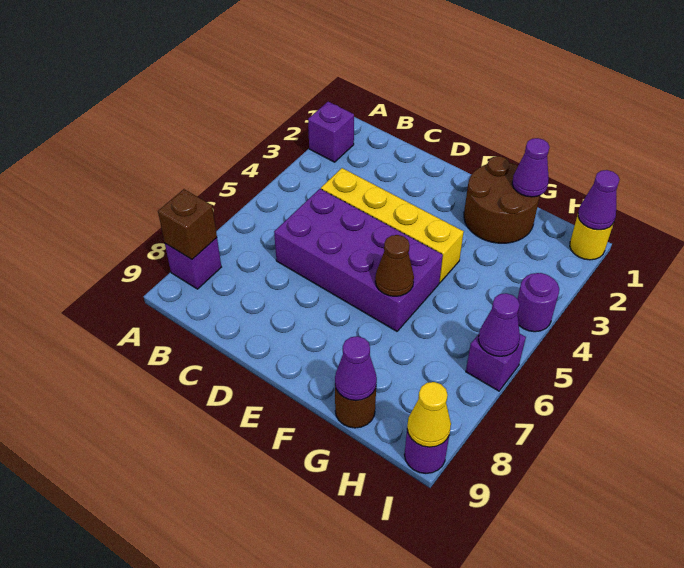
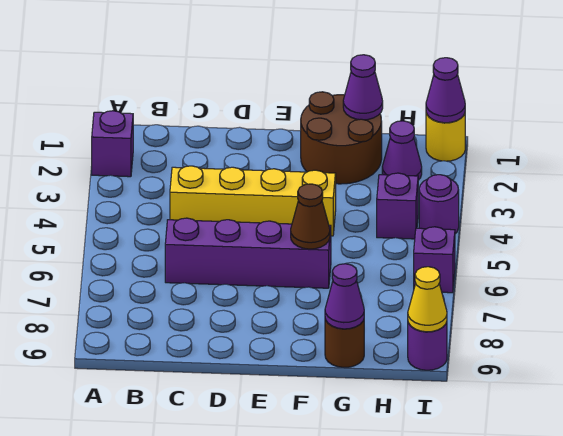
purple 1x1 brick [165,238,221,289] -> purple 1x1 brick moved to [377,173,418,239]
brown 1x1 brick [158,189,217,259] -> none
purple 2x4 brick [274,189,443,331] -> purple 1x4 brick [165,218,331,288]
purple 1x1 cone [478,293,520,356] -> purple 1x1 cone moved to [382,121,422,180]

